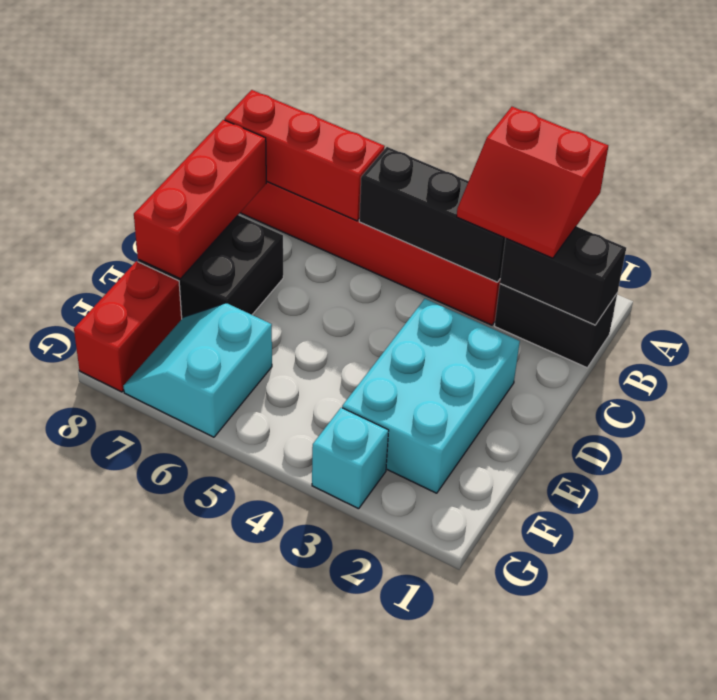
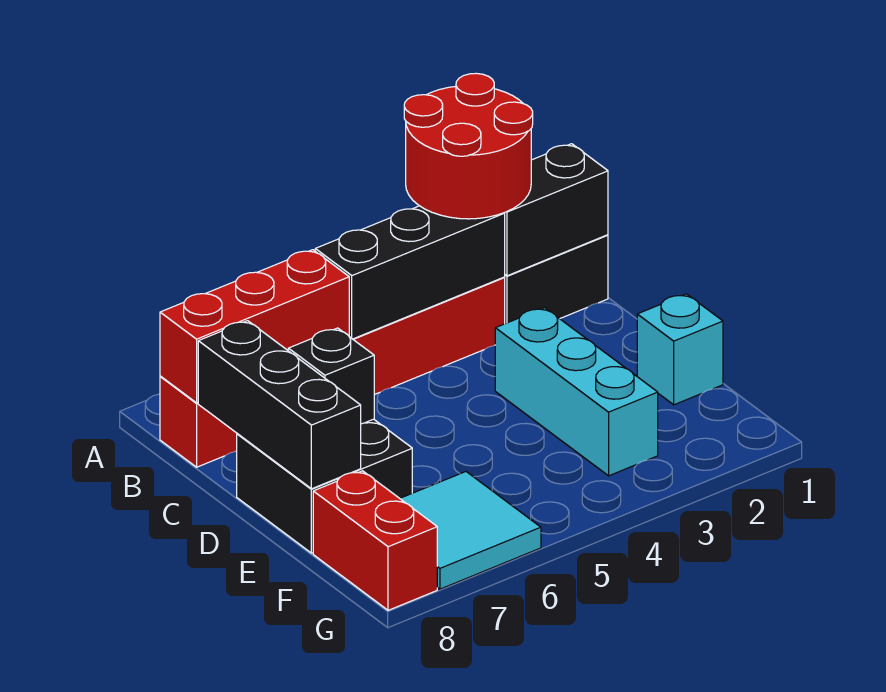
red 2x2 slope [457,107,608,258] -> red 2x2 round brick [404,73,533,219]
red 1x3 brick [134,120,266,279] -> black 1x3 brick [198,321,361,489]
cyan 2x3 brick [342,299,520,493] -> cyan 1x3 brick [495,308,658,476]
none -> black 1x1 brick [288,328,374,424]
cyan 2x2 slope [124,303,272,437] -> cyan 2x2 tile [400,472,541,589]
cyan 1x1 brick [312,408,389,509] -> cyan 1x1 brick moved to [637,294,723,405]

